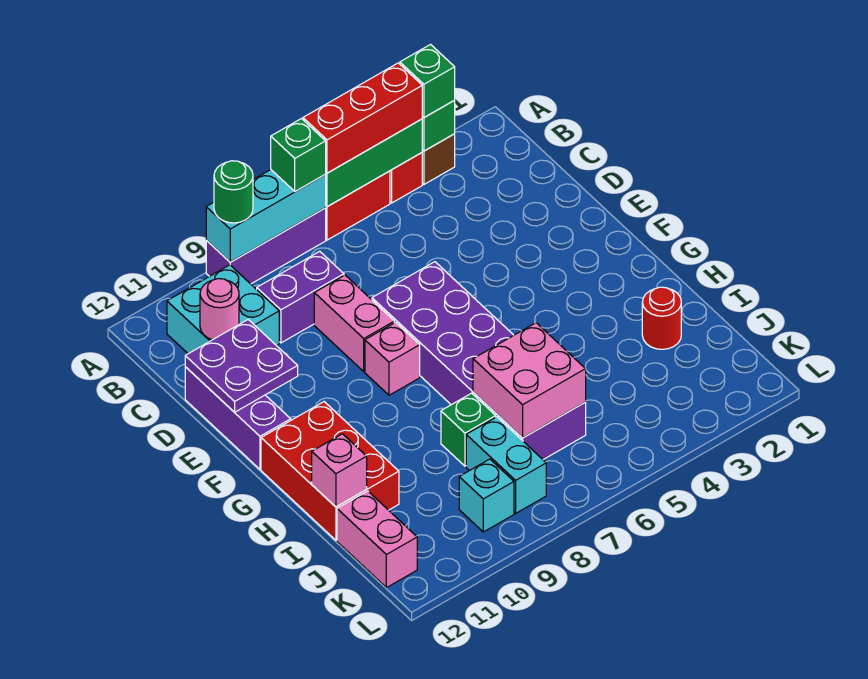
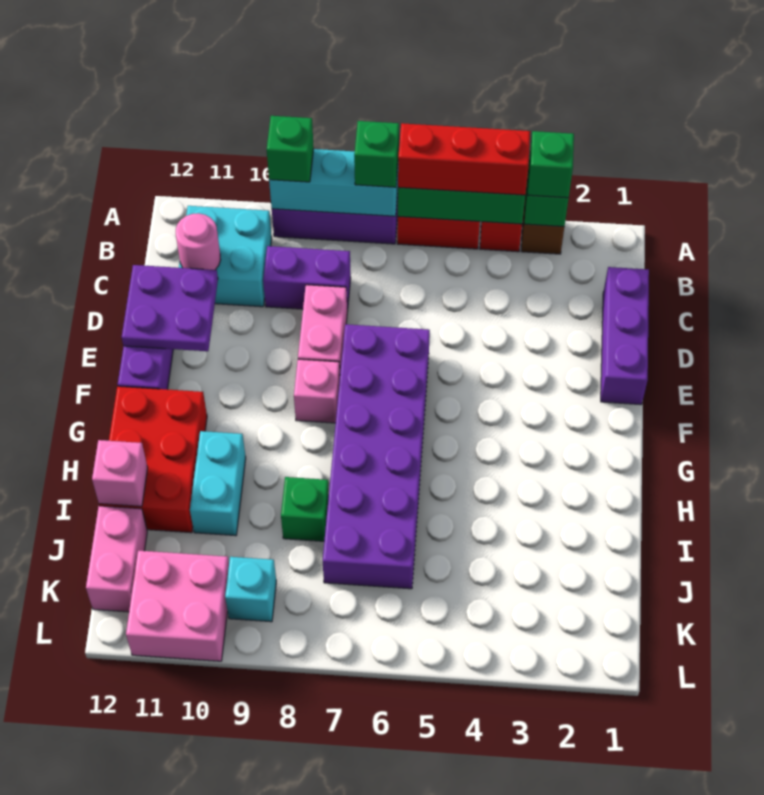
green 1x1 round brick [214,161,253,223] -> green 1x1 brick [267,116,314,182]
none -> purple 1x3 brick [601,267,649,405]
red 1x1 round brick [642,287,681,349] -> none
pink 2x2 brick [473,323,586,438] -> pink 2x2 brick moved to [126,551,229,661]
cyan 1x2 brick [466,417,546,513] -> cyan 1x2 brick moved to [190,431,246,536]

